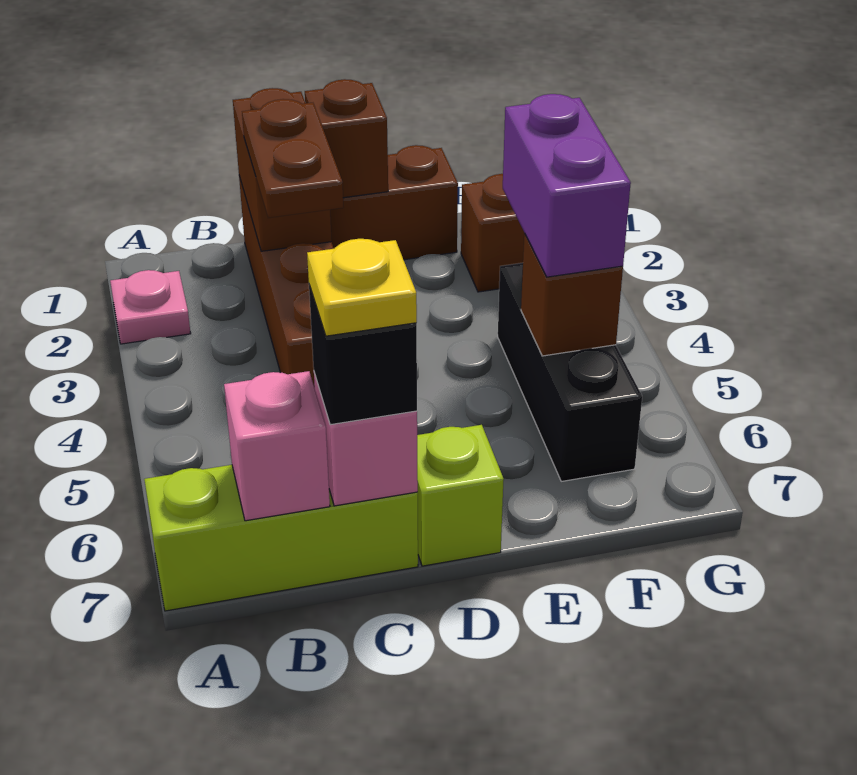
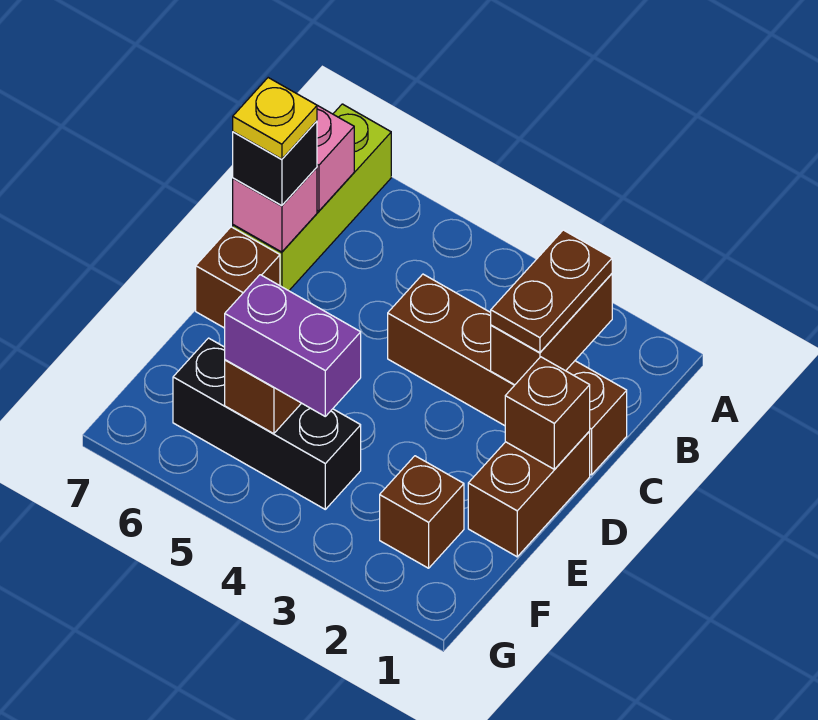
pink 1x1 plate [110,270,191,344] -> none
brown 1x2 brick [233,88,332,251] -> brown 1x2 brick turned to [491,274,612,385]
brown 1x2 plate [242,99,343,218] -> brown 1x2 plate turned to [491,230,612,353]
lime 1x1 brick [417,425,504,566] -> brown 1x1 brick [196,227,280,328]

